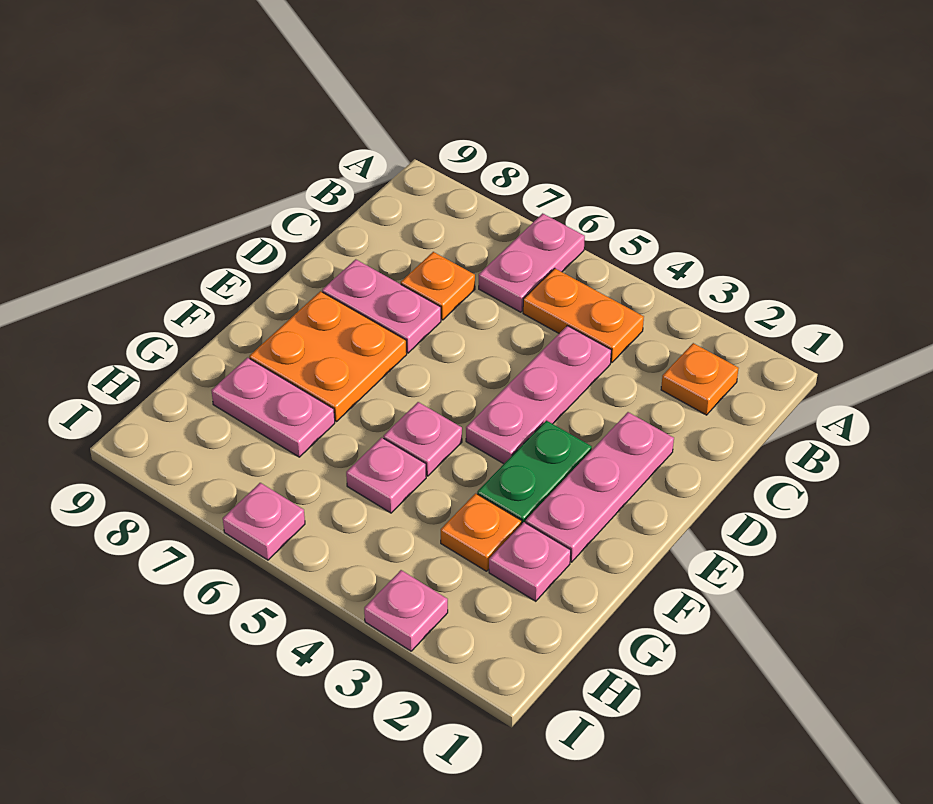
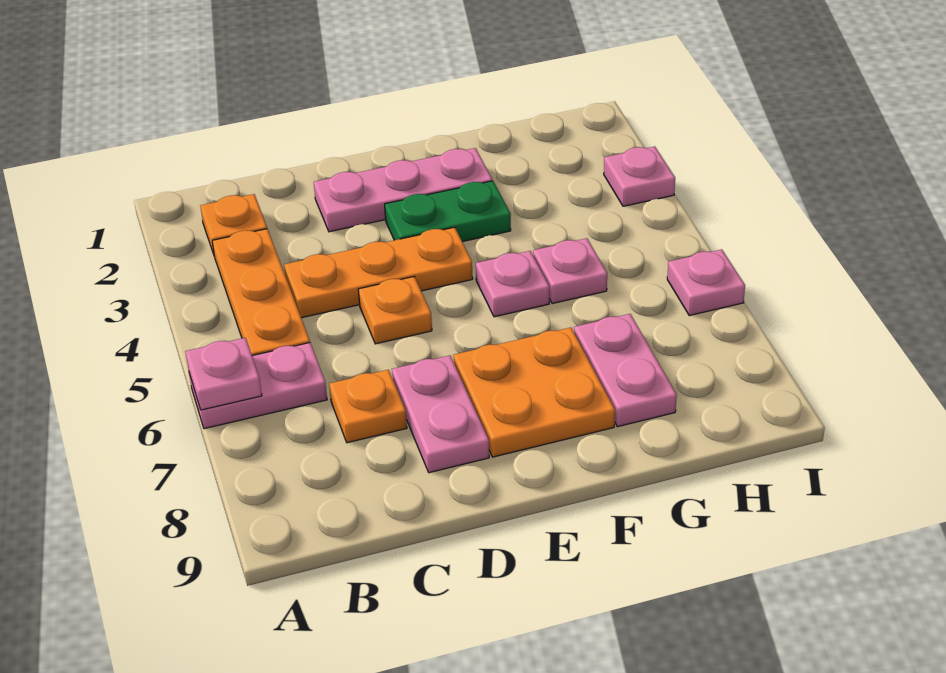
orange 1x2 plate [523,268,644,363] -> orange 1x3 plate [212,229,310,356]
pink 1x3 plate [466,326,611,464] -> orange 1x3 plate [284,227,473,318]
pink 1x1 plate [489,522,571,601] -> pink 1x1 plate moved to [185,338,262,410]
orange 1x1 plate [441,493,522,571] -> orange 1x1 plate moved to [358,277,432,344]

